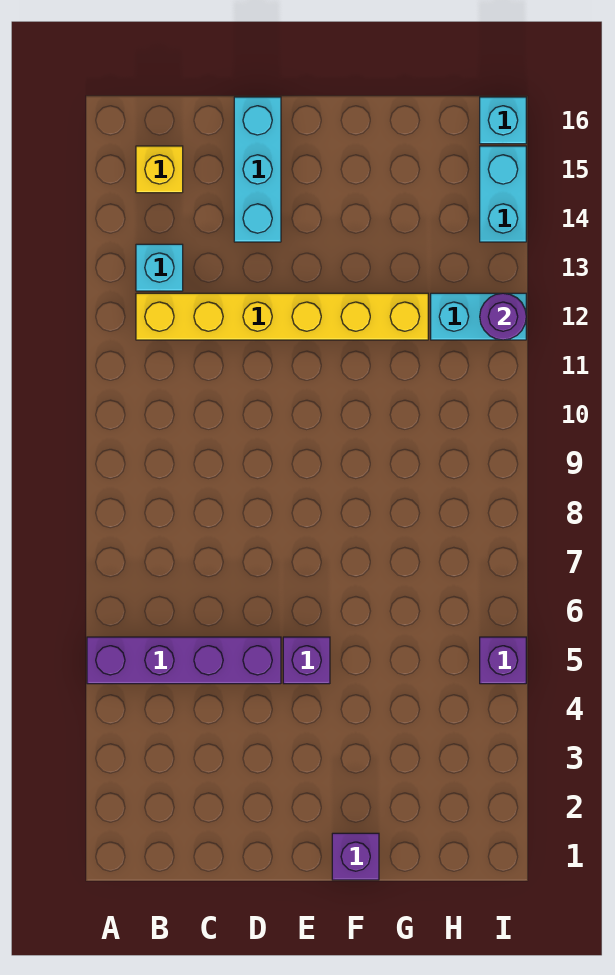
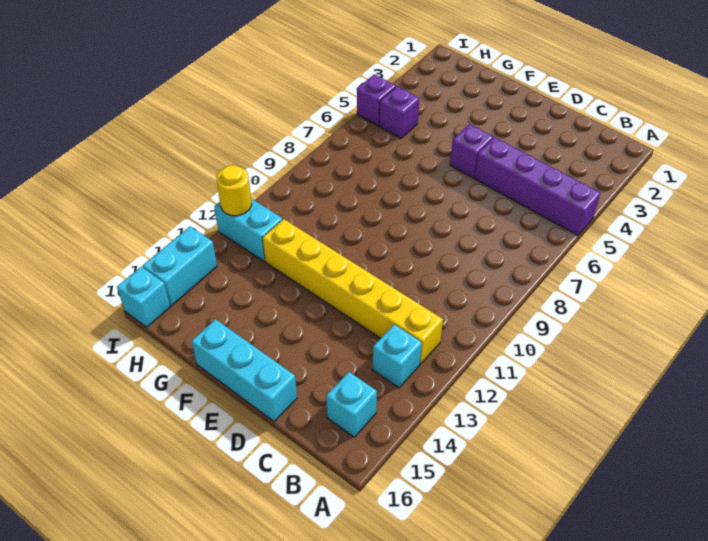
yellow 1x1 brick [136,146,183,193] -> cyan 1x1 brick [326,372,377,437]
cyan 1x3 brick [234,97,281,242] -> cyan 1x3 brick turned to [191,319,297,422]
purple 1x1 brick [332,833,379,880] -> purple 1x1 brick moved to [379,86,419,138]
purple 1x1 round brick [480,293,526,340] -> yellow 1x1 round brick [216,165,252,216]

